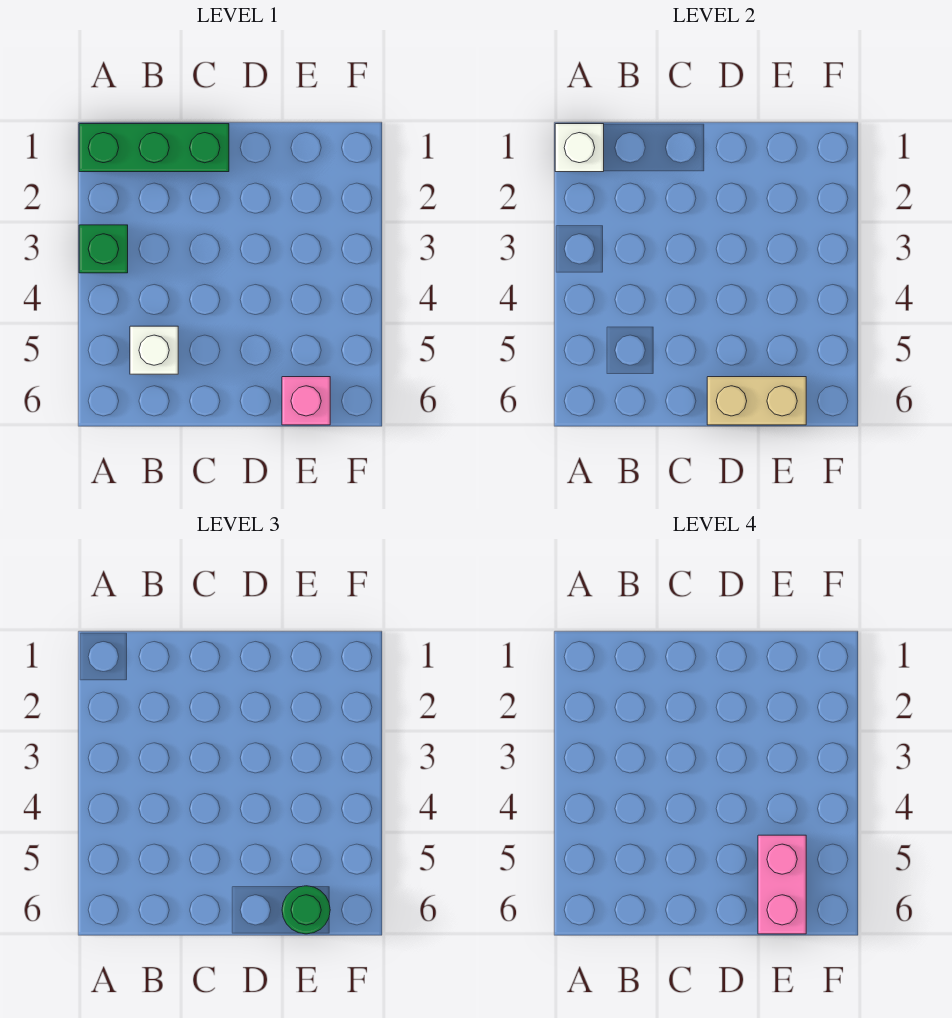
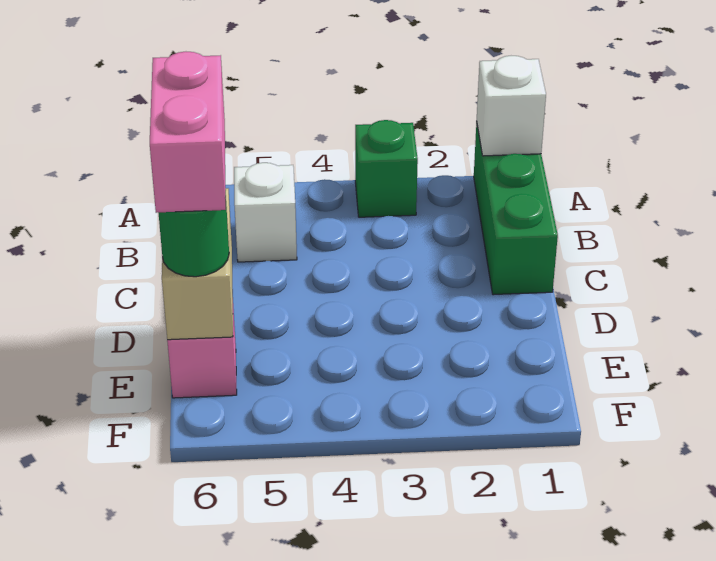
pink 1x2 brick [758,835,806,934] -> pink 1x2 brick turned to [150,52,226,213]

